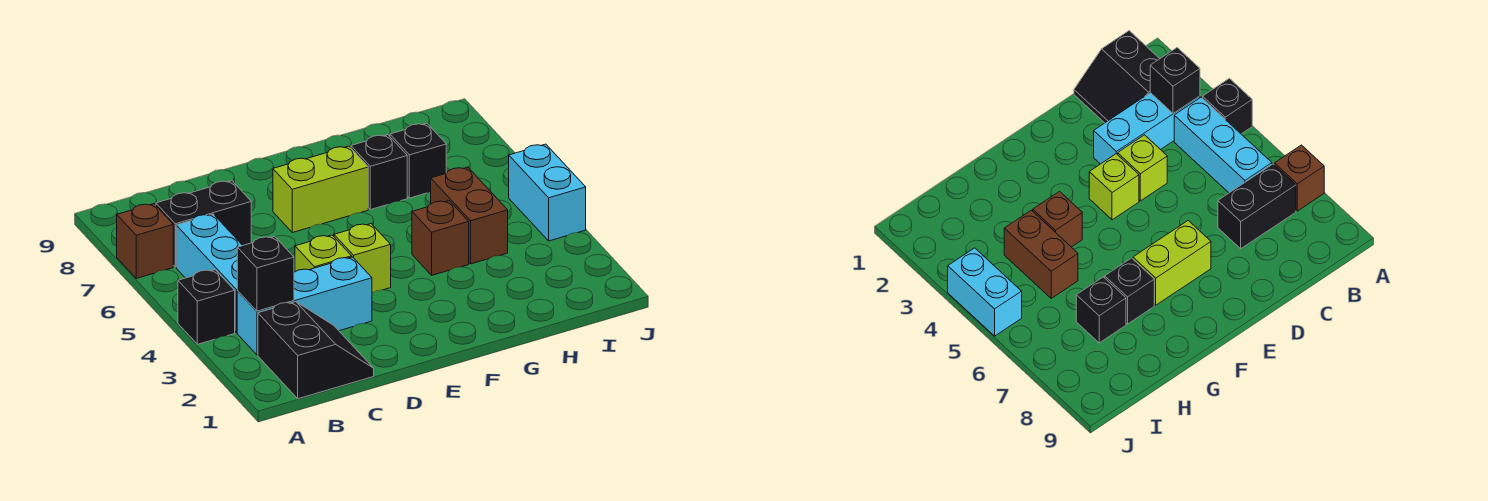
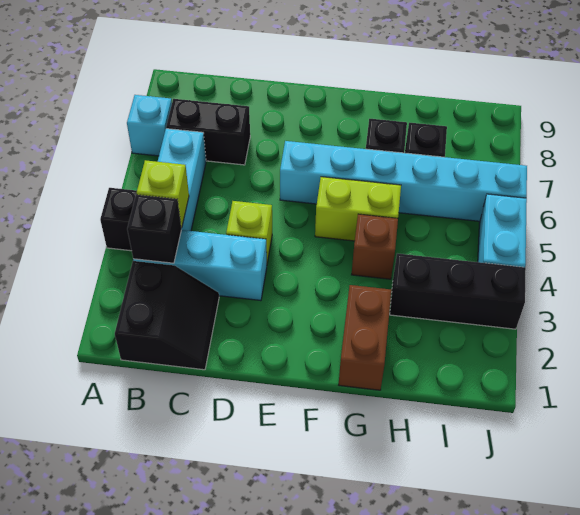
brown 1x1 brick [117,204,173,278] -> cyan 1x1 brick [127,95,172,156]
lime 1x1 brick [334,224,391,293] -> lime 1x1 brick moved to [137,160,189,228]
none -> cyan 1x6 brick [280,141,527,221]
lime 1x2 brick [273,146,368,233] -> lime 1x2 brick moved to [315,177,401,241]
none -> black 1x3 brick [390,253,526,329]
brown 1x2 brick [431,167,508,264] -> brown 1x2 brick moved to [339,285,391,390]

